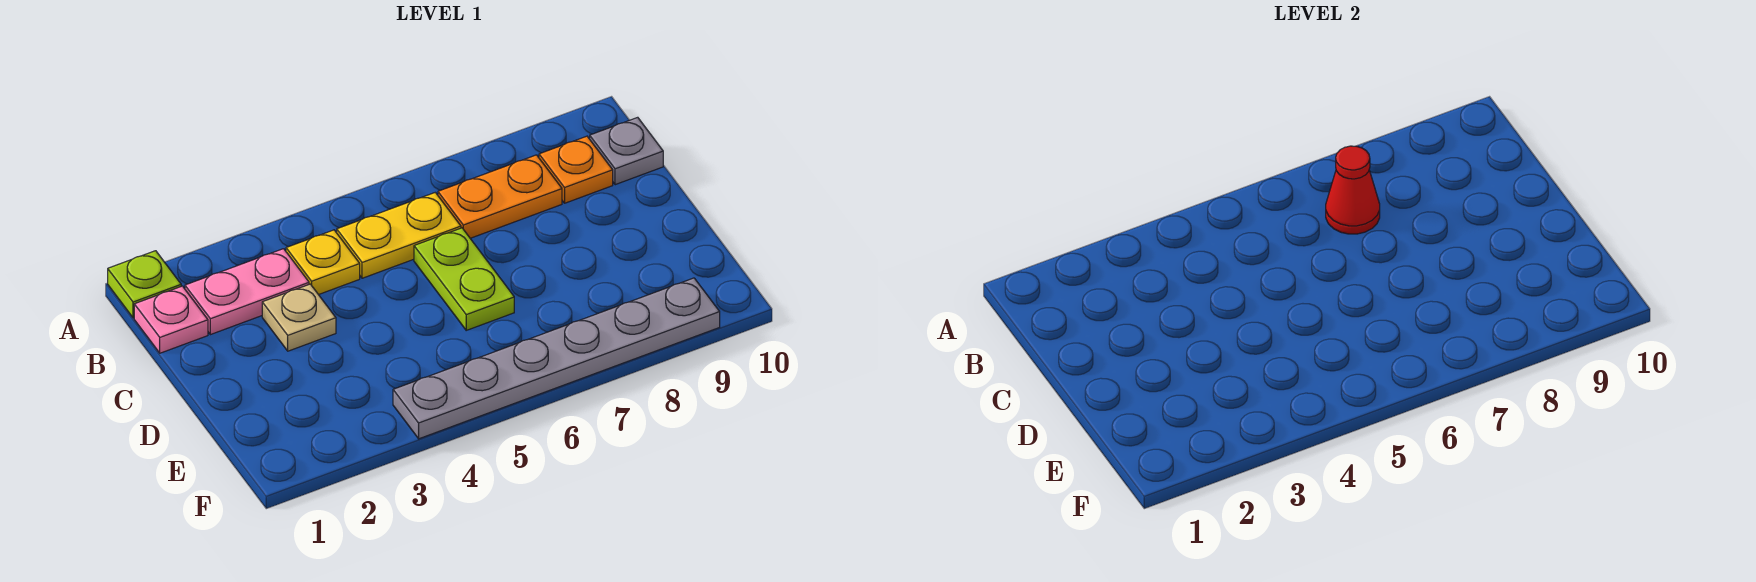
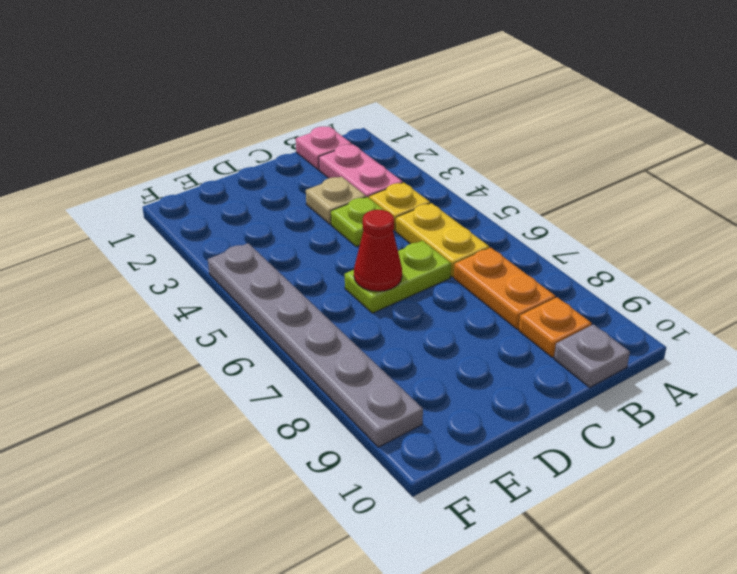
lime 1x1 plate [108,251,181,318] -> lime 1x1 plate moved to [331,197,383,247]
red 1x1 cone [1326,146,1380,234] -> red 1x1 cone moved to [354,210,402,291]

